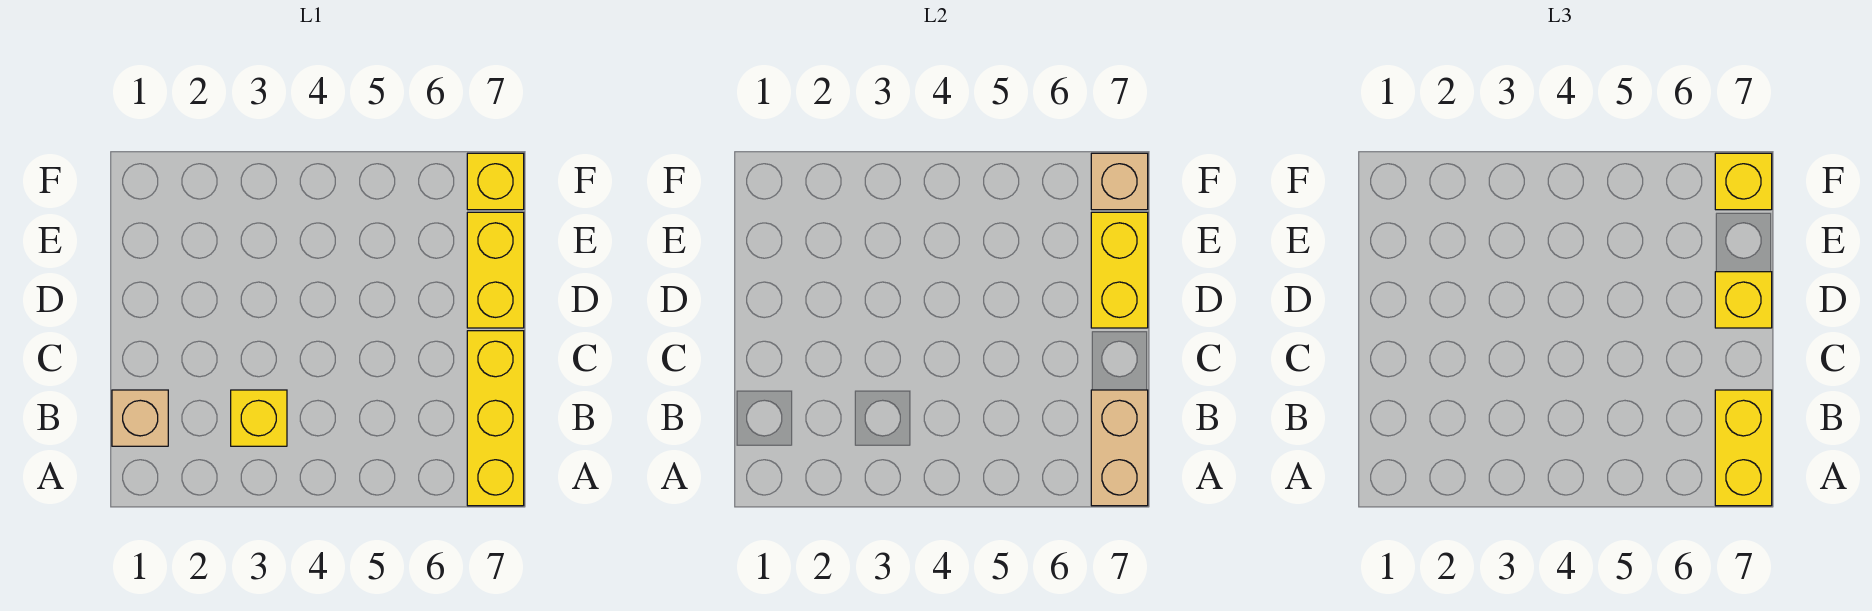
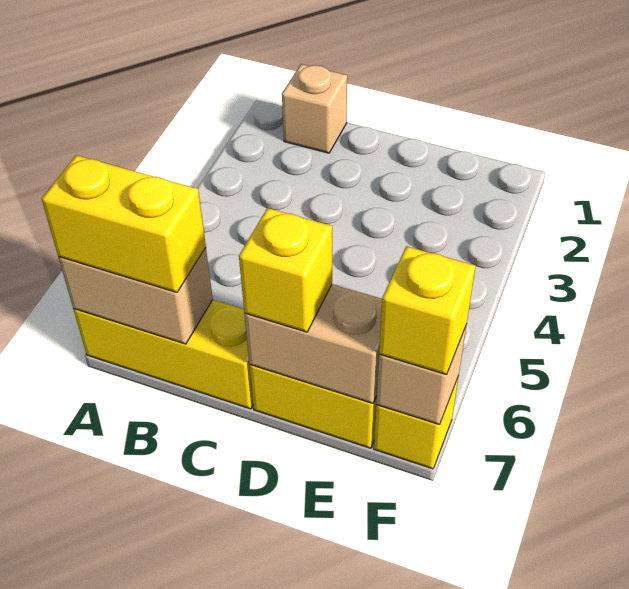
yellow 1x1 brick [231,390,287,446] -> none
yellow 1x2 brick [1091,212,1148,328] -> tan 1x2 brick [244,284,382,403]

